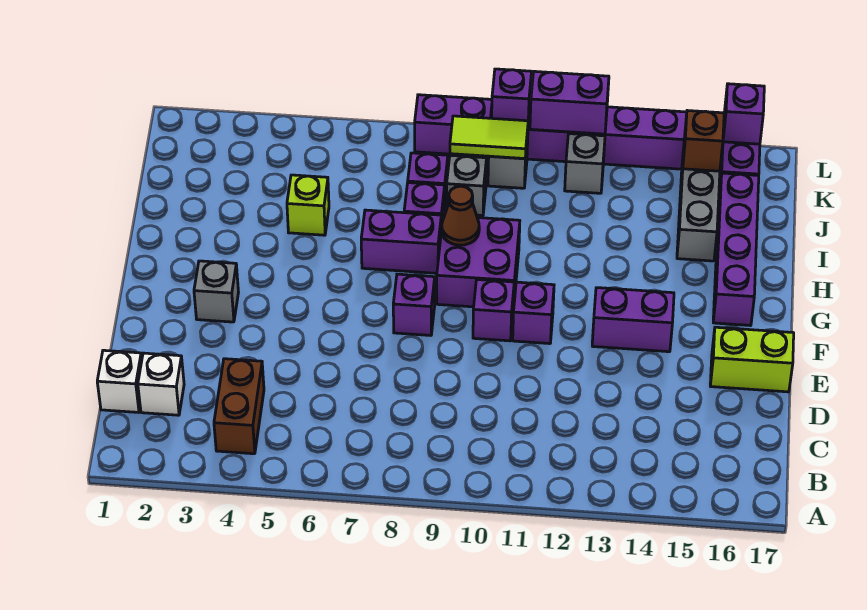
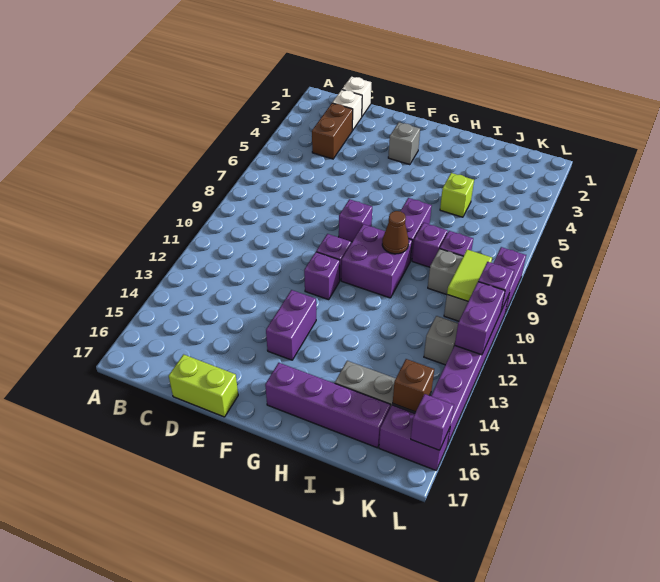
brown 1x2 brick [214,359,264,454] -> brown 1x2 brick turned to [312,103,353,159]
lime 1x2 brick [710,327,794,392] -> lime 1x2 brick turned to [169,354,238,417]

